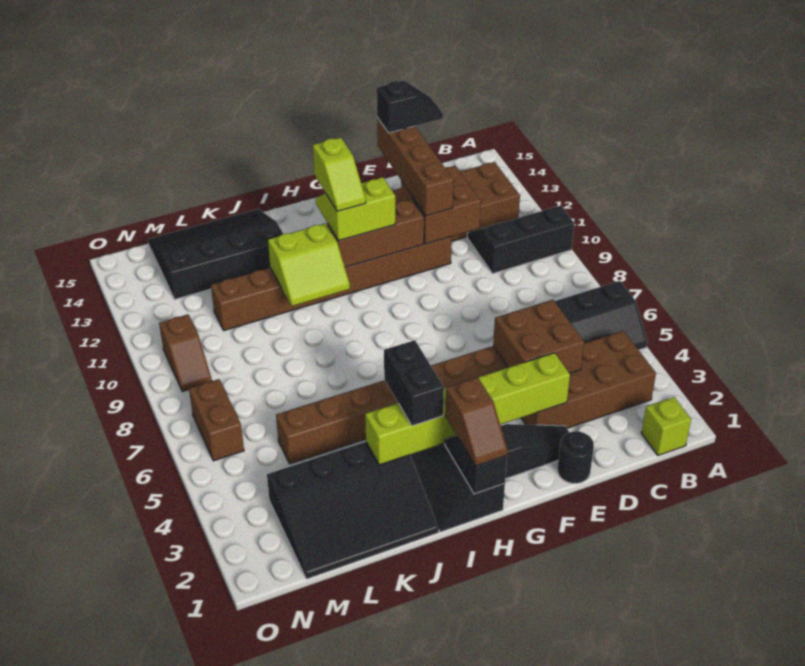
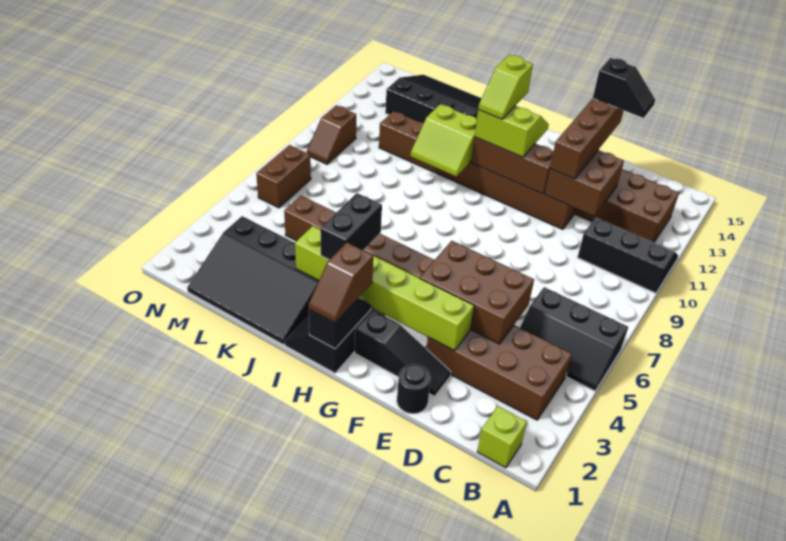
brown 2x2 brick [493,300,584,373] -> brown 2x3 brick [420,241,534,344]

